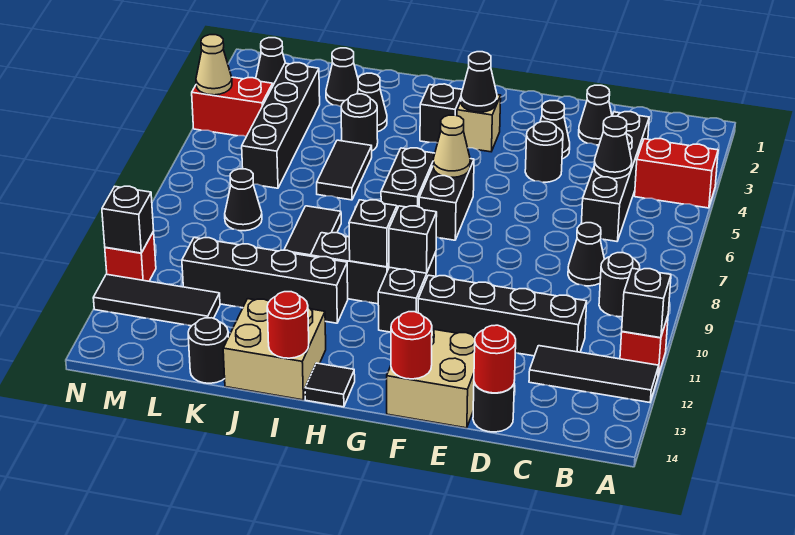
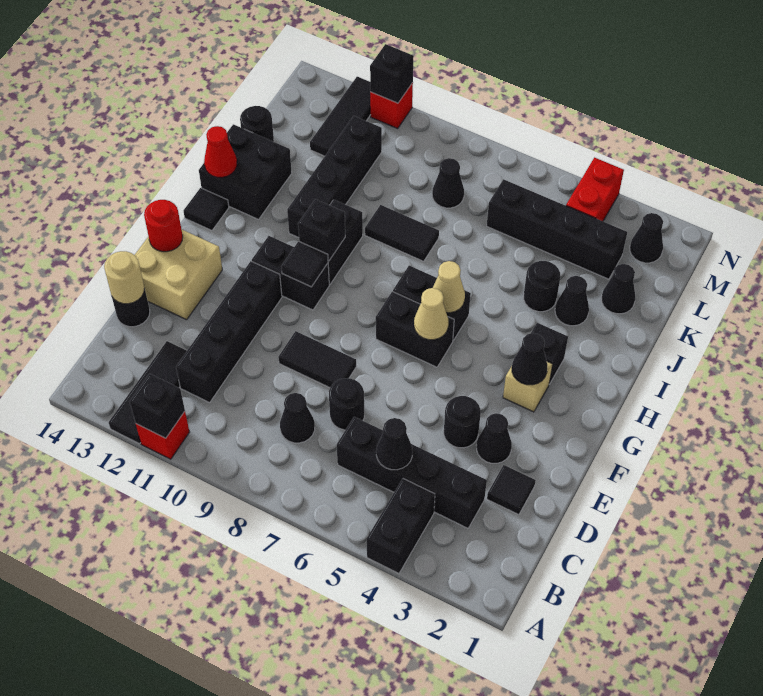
red 1x2 brick [635,139,718,208] -> black 1x2 brick [367,479,435,573]
black 1x1 round brick [599,253,640,317] -> black 1x1 round brick moved to [329,378,364,430]
black 1x1 cone [579,85,612,145] -> black 1x1 tile [487,465,536,515]
red 1x1 round brick [474,325,516,393] -> tan 1x1 round brick [104,251,145,304]
black 1x1 brick [389,206,437,273] -> black 1x1 tile [281,241,328,287]
tan 2x2 brick [223,299,326,400] -> black 2x2 brick [199,124,292,219]
red 1x1 round brick [267,292,309,358] -> red 1x1 cone [204,126,237,177]
black 1x2 tile [317,140,372,200] -> black 1x2 tile moved to [278,331,357,388]
tan 1x1 cone [196,35,232,95] -> tan 1x1 cone moved to [433,261,465,313]

